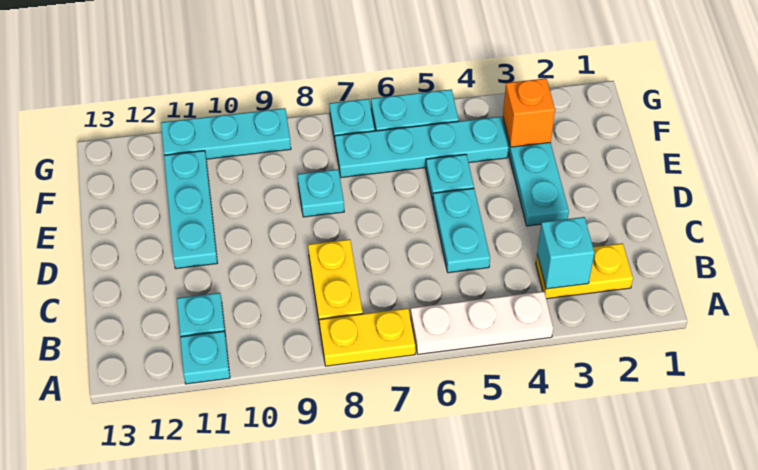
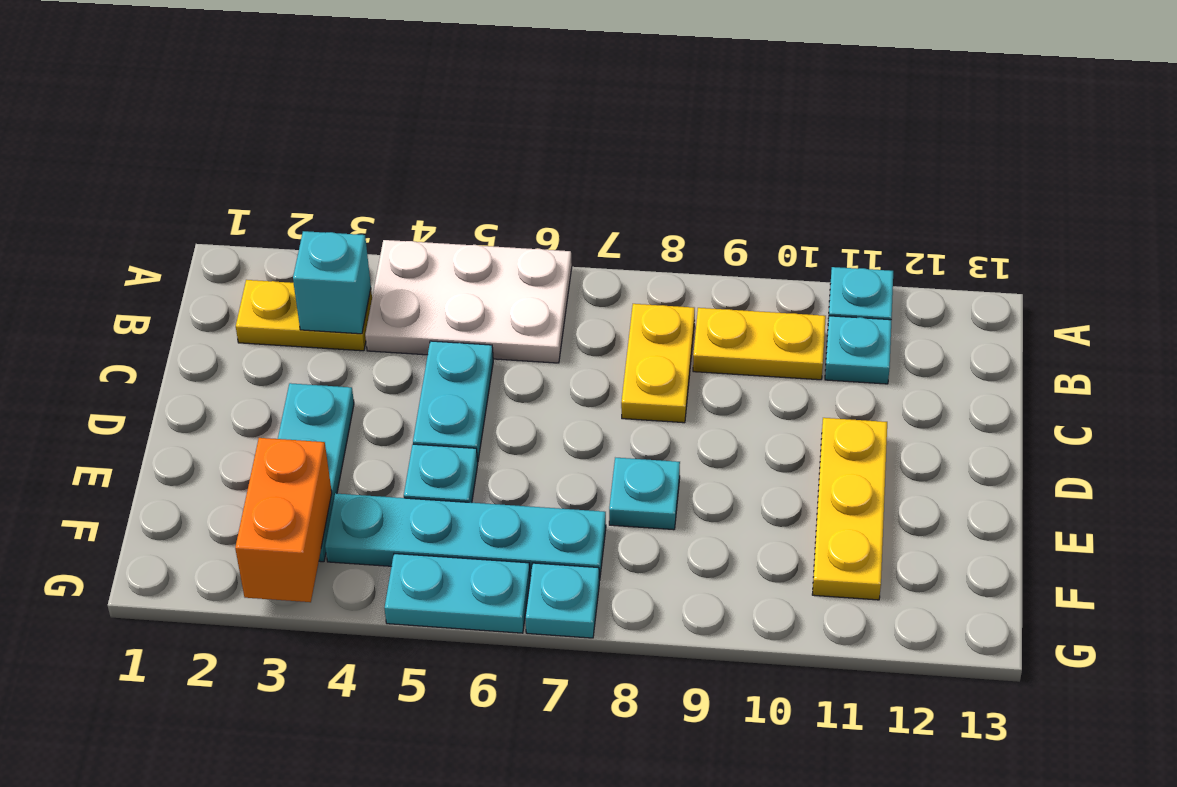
white 1x3 plate [411,291,553,354] -> white 2x3 plate [365,240,572,363]
yellow 1x2 plate [319,308,416,366] -> yellow 1x2 plate moved to [693,308,826,380]
cyan 1x3 plate [164,151,217,269] -> yellow 1x3 plate [812,418,887,600]
orange 1x1 brick [503,78,555,147] -> orange 1x2 brick [235,438,332,602]
cyan 1x3 plate [161,108,291,159] -> none

